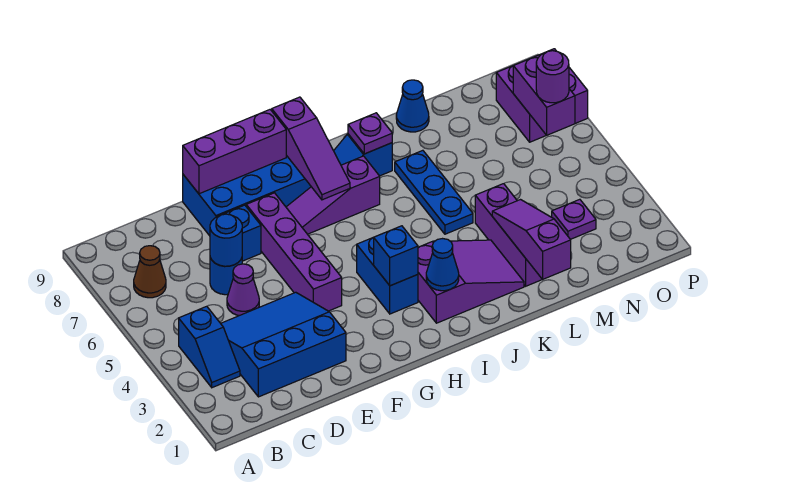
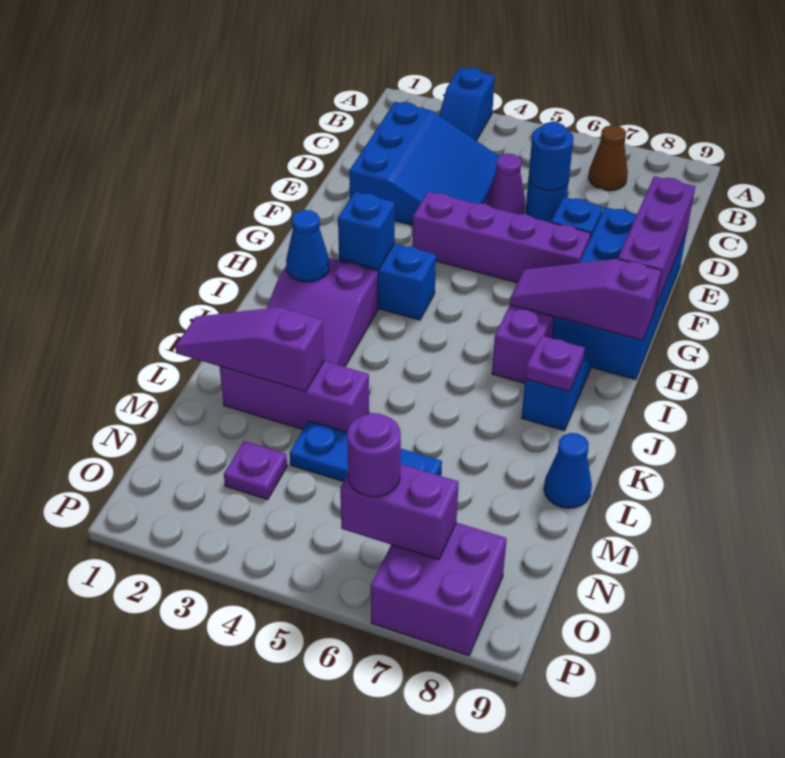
blue 1x2 slope [179,306,240,388] -> blue 1x2 slope turned to [439,67,495,141]
blue 1x3 plate [395,150,473,234] -> blue 1x3 plate moved to [290,421,442,482]
purple 1x3 slope [492,200,571,280] -> purple 1x3 slope turned to [175,307,324,392]

